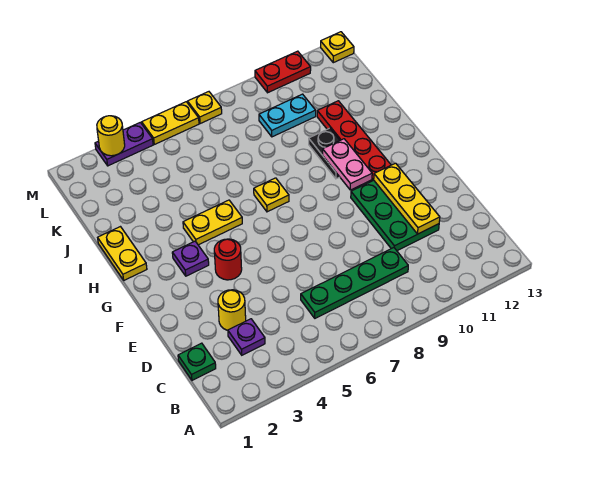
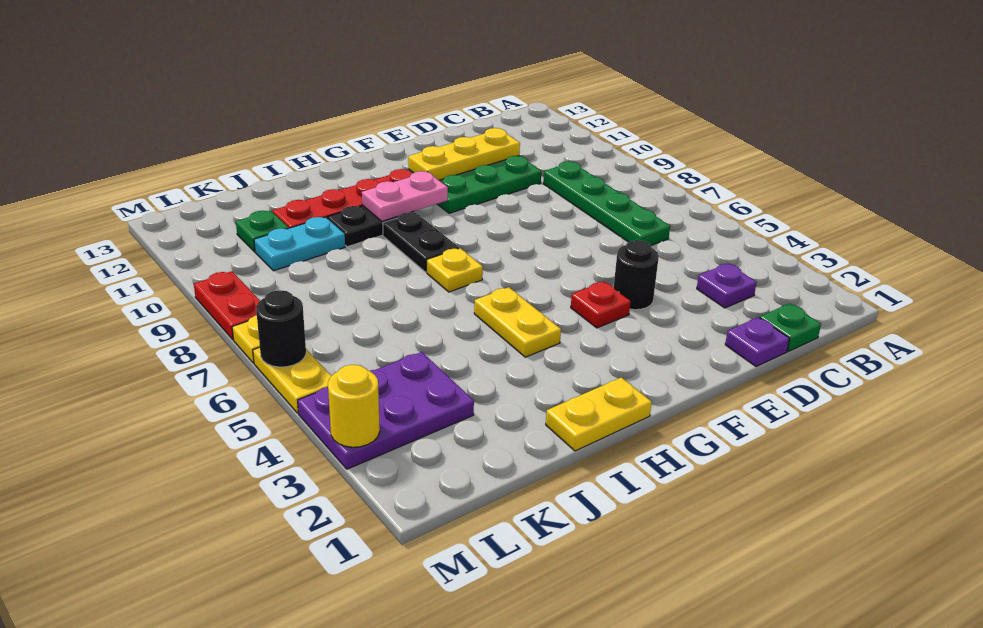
yellow 1x1 round brick [218,290,246,330] -> none
none -> black 1x1 round brick [614,240,659,310]
red 1x1 round brick [214,239,242,280] -> red 1x1 plate [571,282,631,328]
purple 1x1 plate [172,241,209,276] -> purple 1x1 plate moved to [725,317,790,367]
none -> black 1x2 plate [383,212,459,272]
cyan 1x2 plate [259,94,316,137] -> cyan 1x2 plate turned to [254,217,345,271]
none -> green 1x1 plate [236,211,289,252]
purple 1x2 plate [95,122,153,166] -> purple 2x3 plate [298,352,474,469]
none -> black 1x1 round brick [256,290,306,367]
red 1x2 plate [255,51,311,93] -> red 1x2 plate moved to [194,271,260,340]
yellow 1x1 plate [321,32,354,63] -> none

